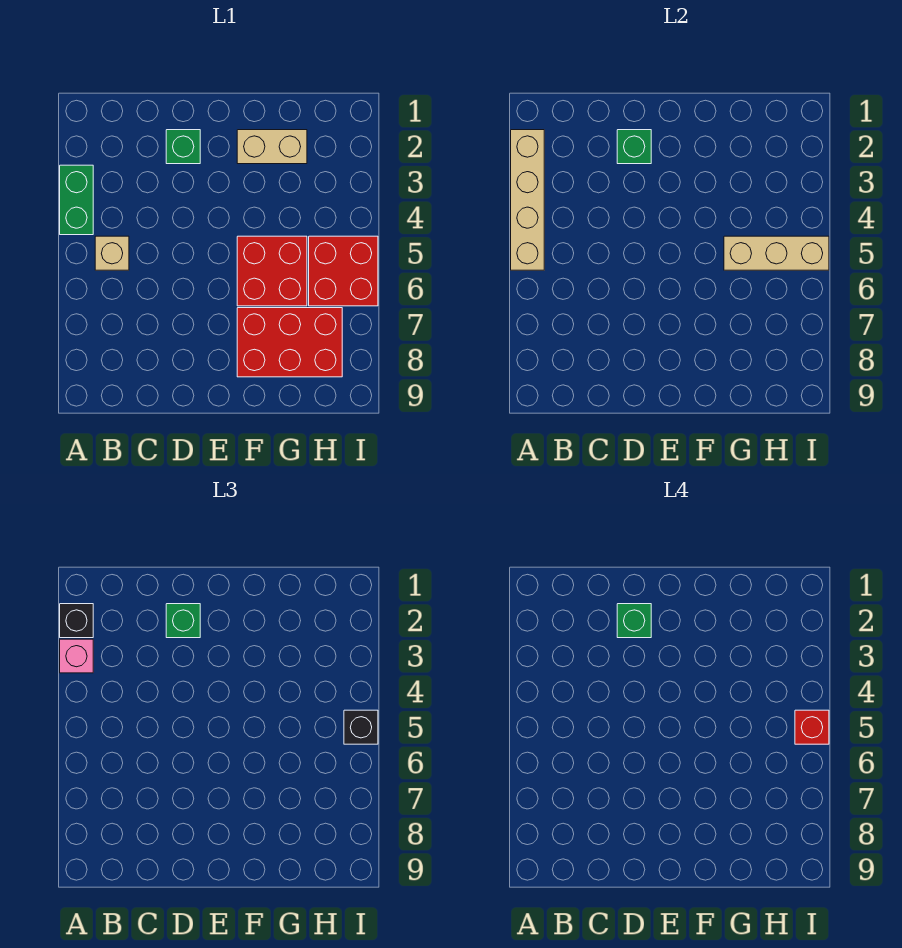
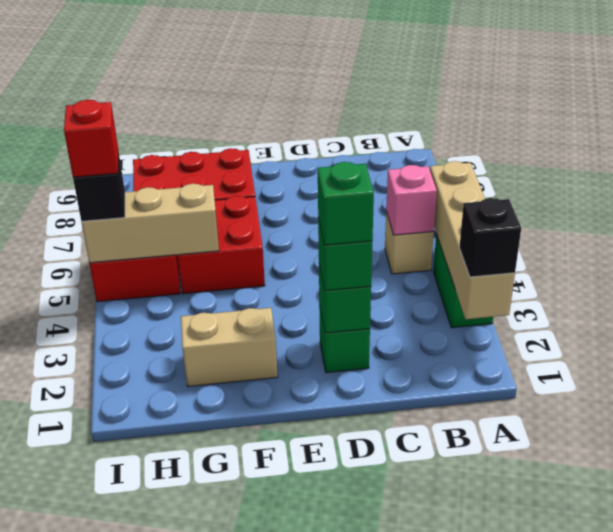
pink 1x1 brick [60,639,93,673] -> pink 1x1 brick moved to [386,165,437,235]

